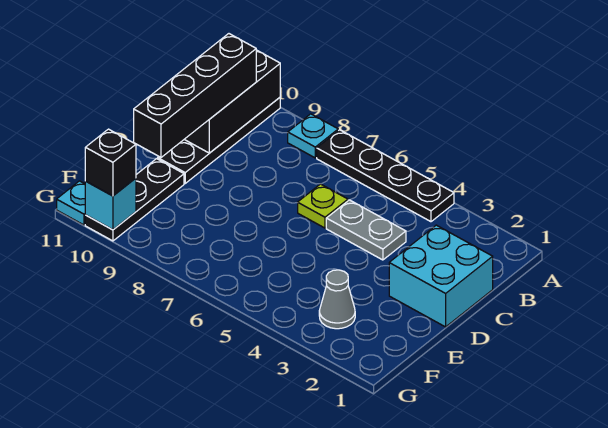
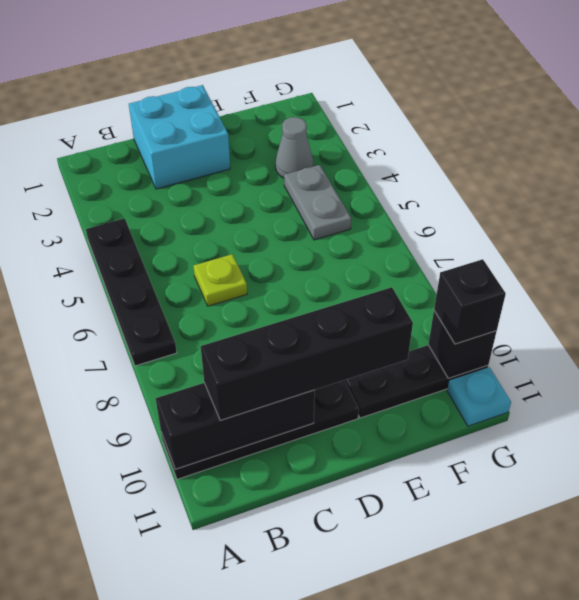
cyan 1x1 plate [288,114,338,158] -> none
grey 1x2 plate [326,200,406,260] -> grey 1x2 plate moved to [284,165,351,240]
cyan 1x1 brick [85,178,136,230] -> black 1x1 brick [428,311,497,378]

